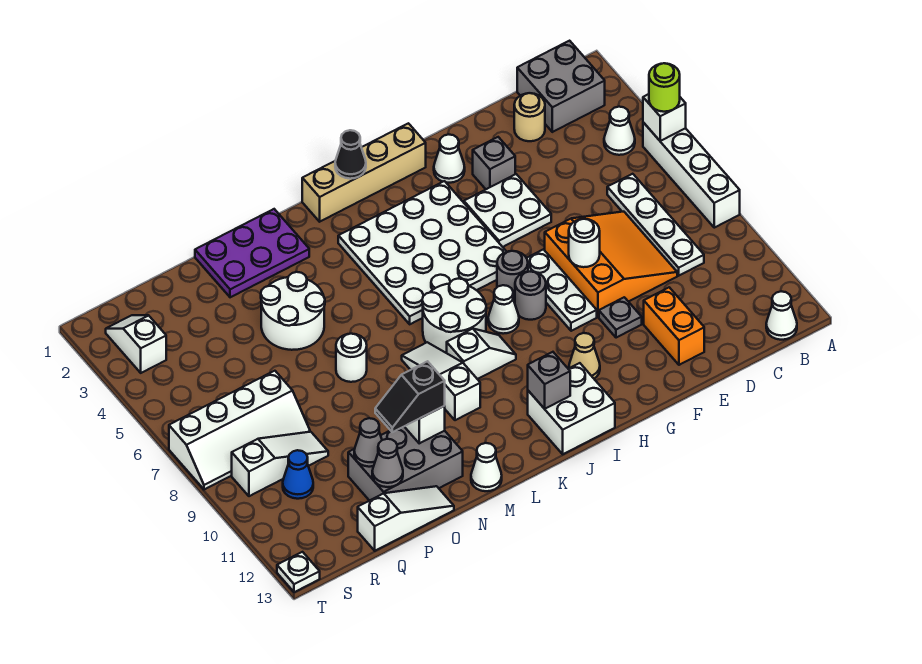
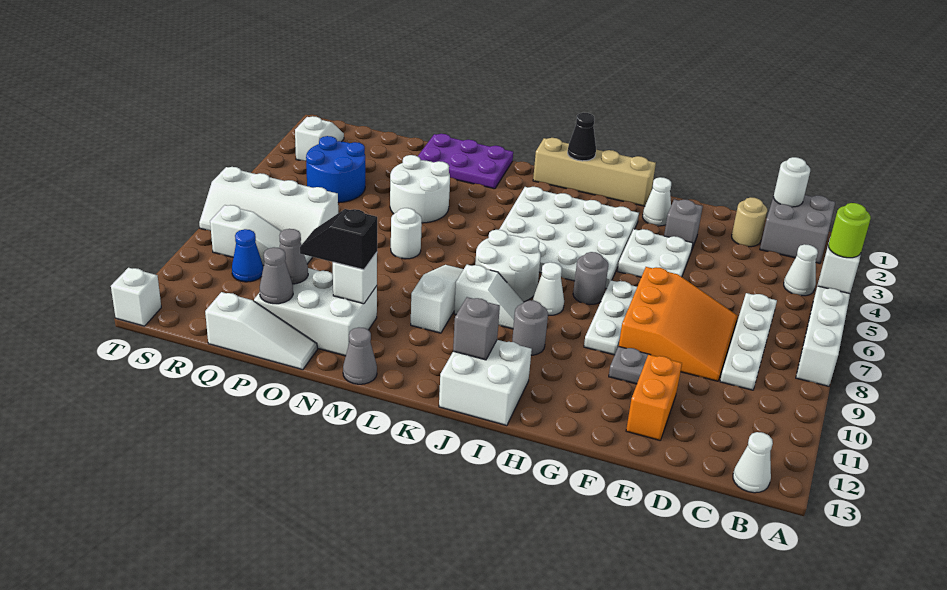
white 1x1 round brick [569,219,600,267] -> white 1x1 round brick moved to [774,157,810,207]
grey 1x1 round brick [515,272,546,320] -> grey 1x1 round brick moved to [512,300,548,355]
tan 1x1 cone [569,333,600,378] -> none
white 1x1 cone [471,443,502,491] -> grey 1x1 cone [343,327,377,384]
grey 2x3 brick [348,427,463,501] -> white 2x3 brick [254,268,377,356]
none -> blue 2x2 round brick [306,136,365,203]
white 1x1 plate [277,552,320,592] -> white 1x1 brick [111,268,161,326]

